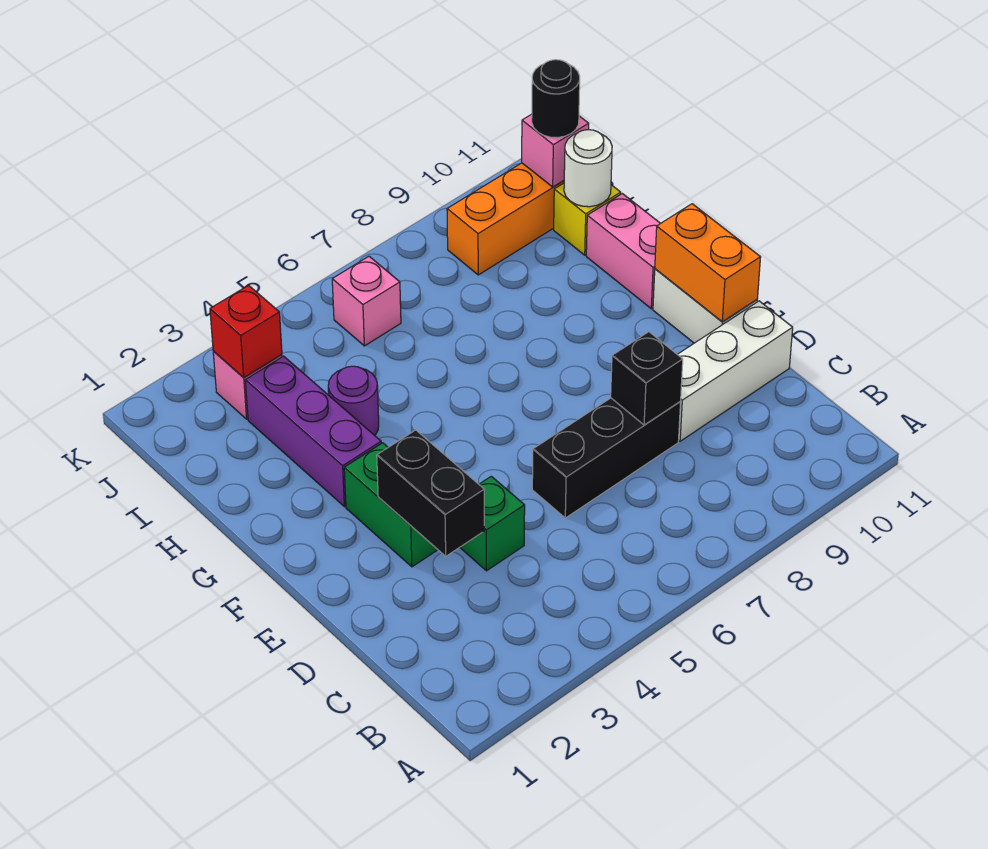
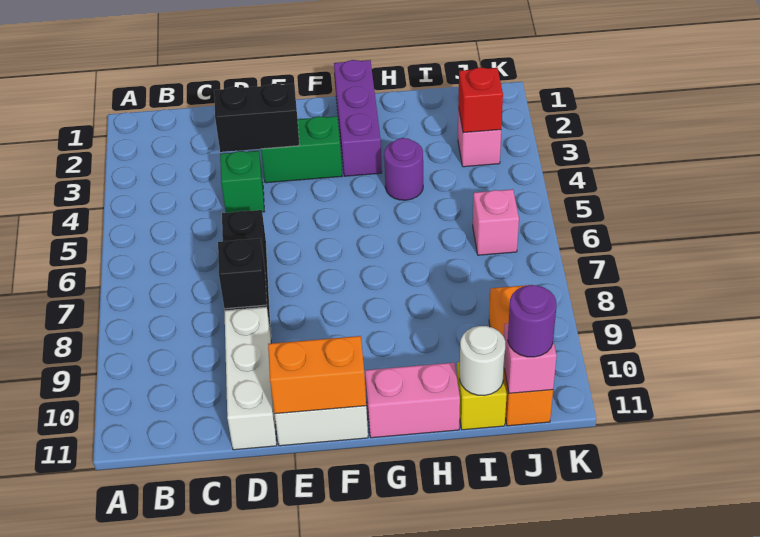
purple 1x3 brick [245,356,381,507] -> purple 1x3 brick turned to [334,60,382,176]
black 1x1 round brick [532,60,580,138] -> purple 1x1 round brick [508,285,556,357]

